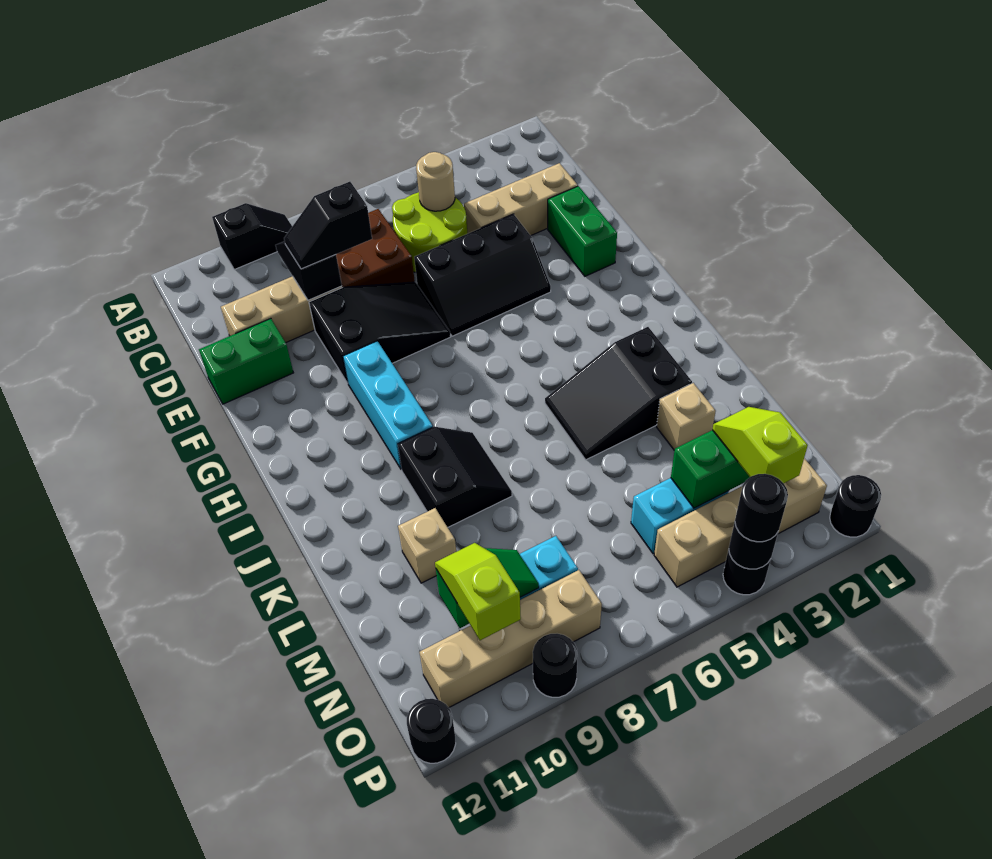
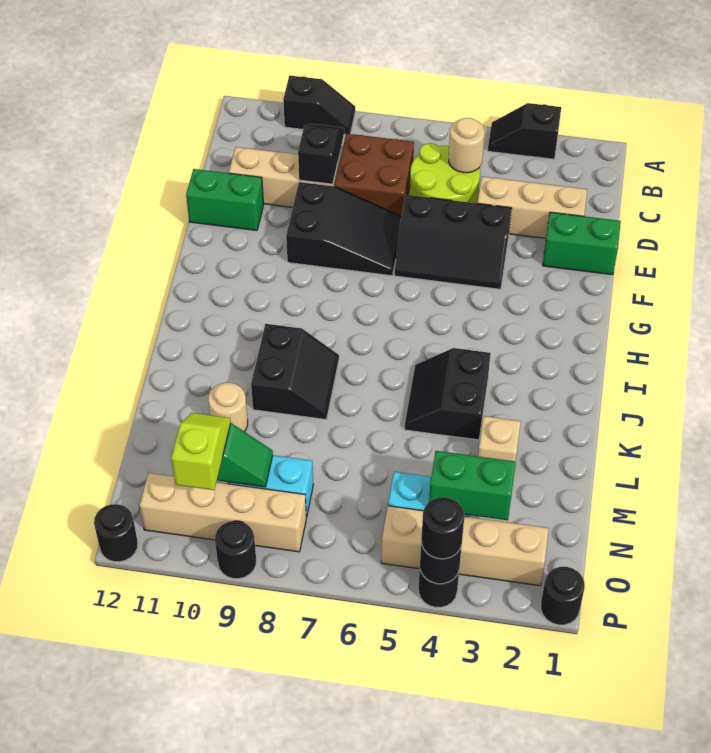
black 1x2 slope [284,182,372,269] -> black 1x2 slope moved to [488,103,561,159]
green 1x2 brick [548,186,617,276] -> green 1x2 brick turned to [543,212,621,275]
cyan 1x3 brick [343,341,433,470] -> none
black 2x3 slope [545,327,692,460] -> black 2x2 slope [404,348,491,440]
tan 1x1 brick [398,508,456,583] -> tan 1x1 round brick [208,383,248,432]
lime 1x2 slope [712,407,808,483] -> none

